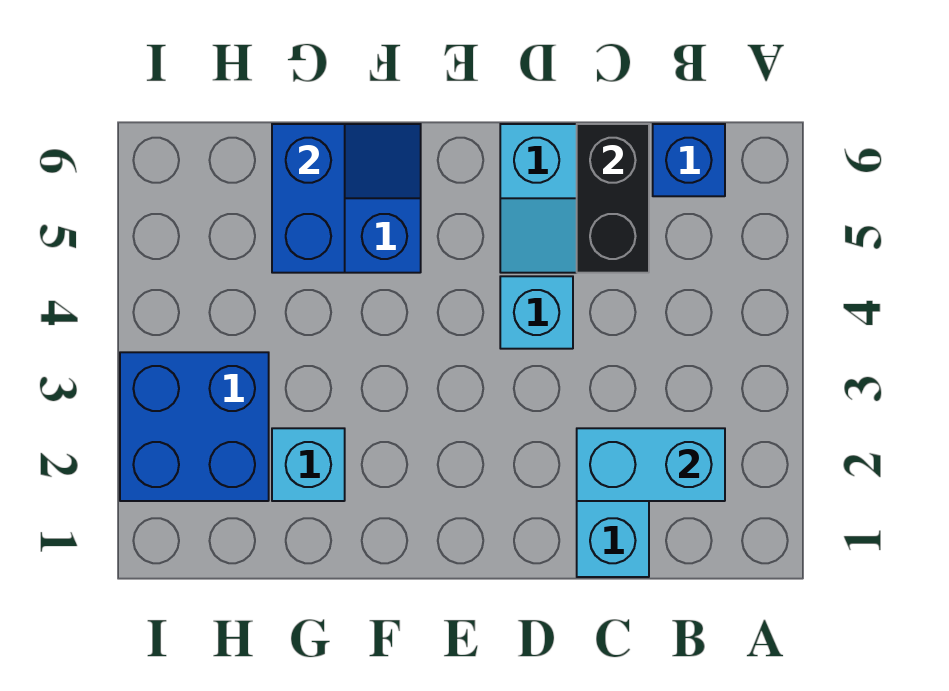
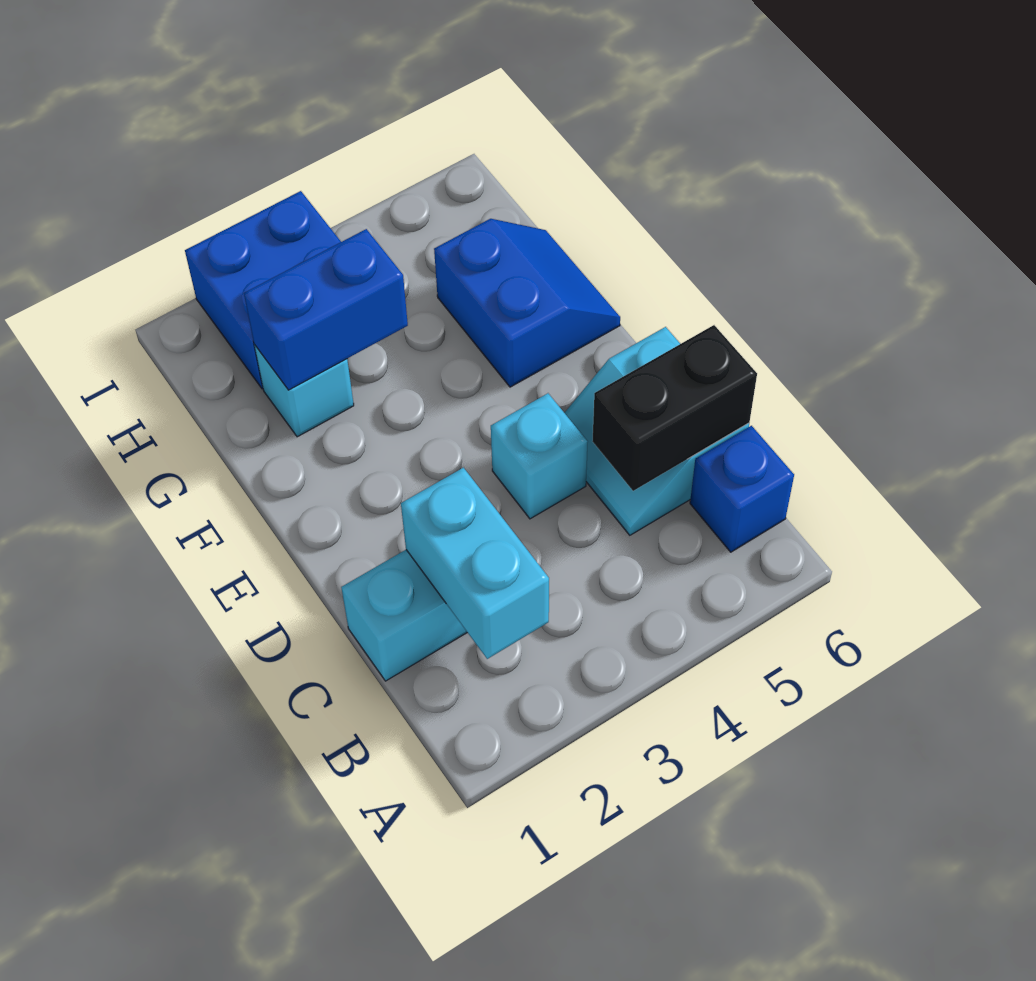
blue 1x2 brick [272,124,345,273] -> blue 1x2 brick moved to [244,229,408,390]

